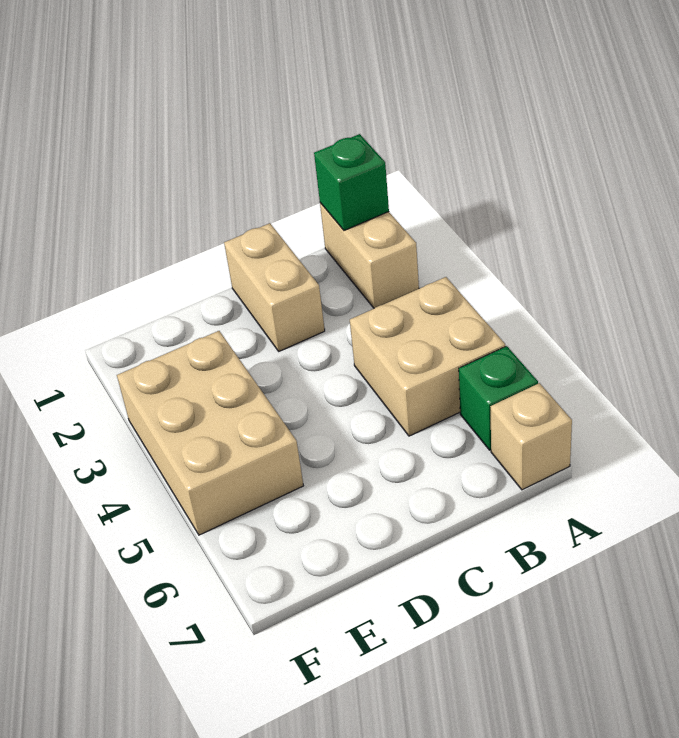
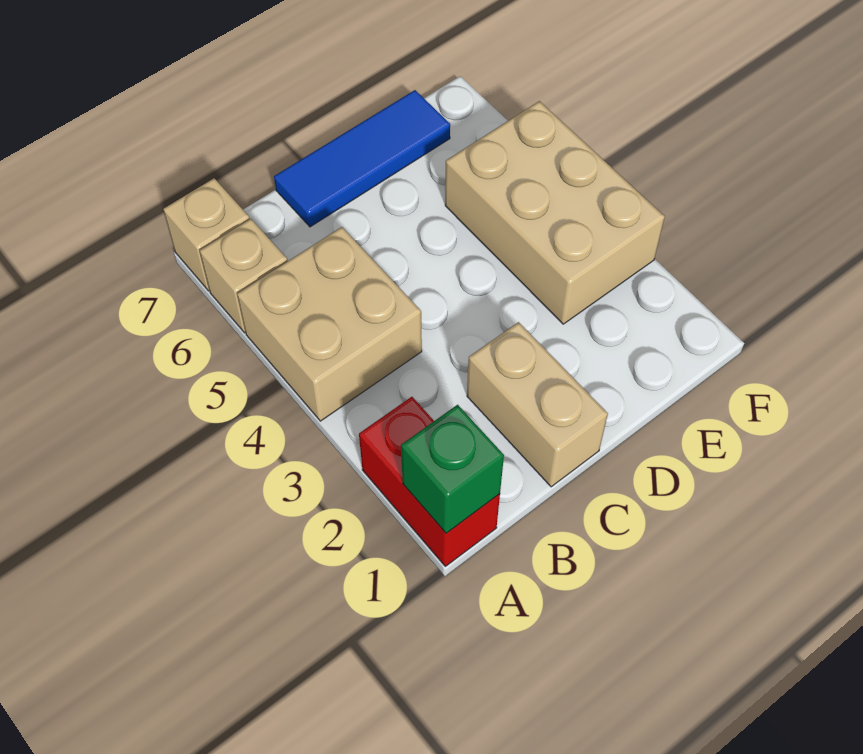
tan 1x2 brick [320,203,419,308] -> red 1x2 brick [359,397,500,566]
green 1x1 brick [459,346,538,450] -> tan 1x1 brick [200,219,287,333]
none -> blue 1x3 tile [274,90,450,227]

